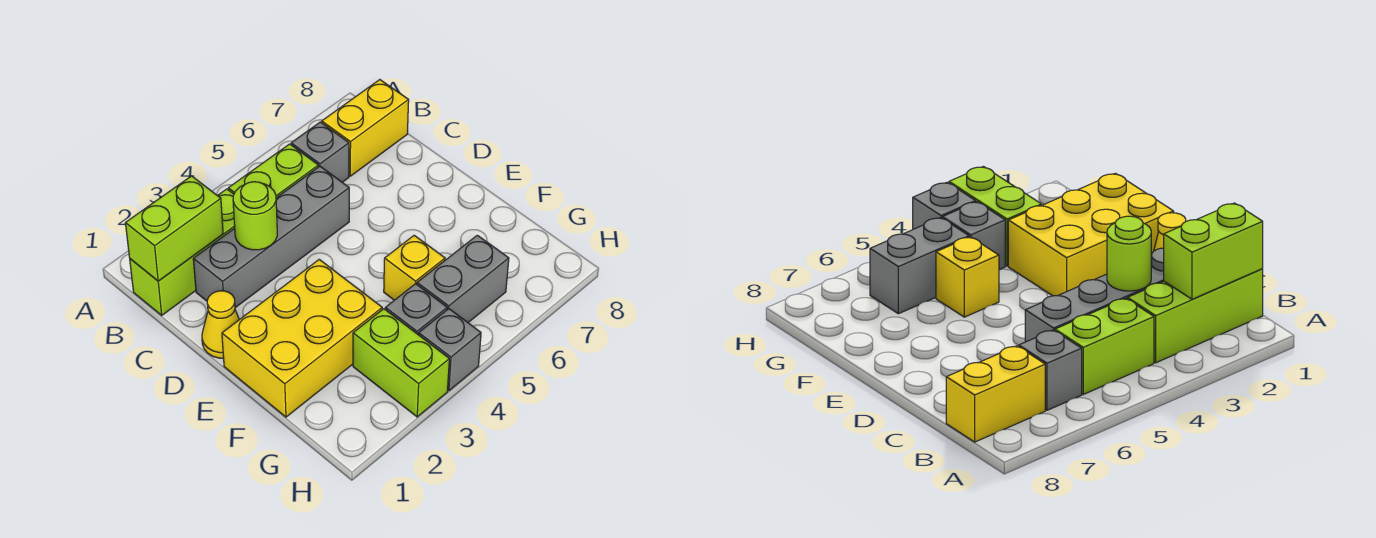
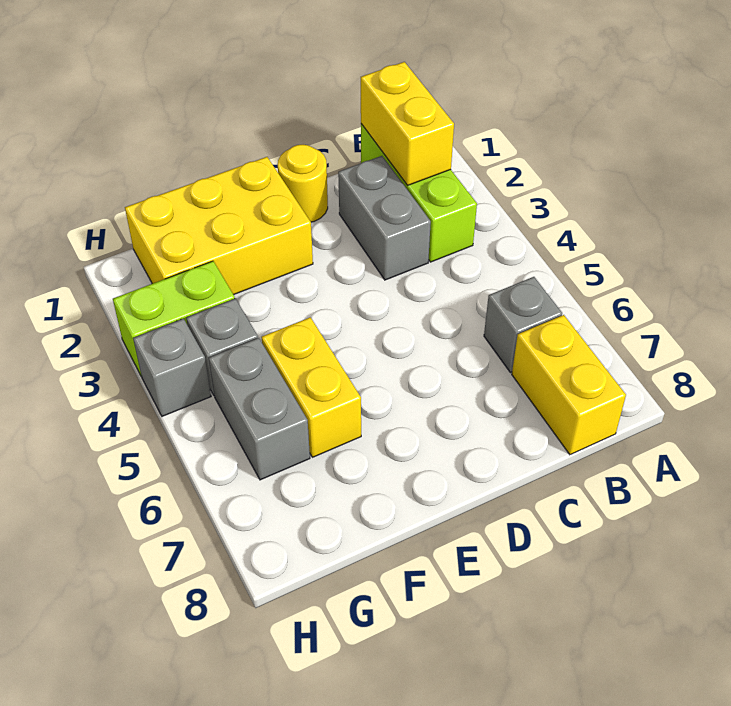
lime 1x2 brick [125,176,223,281] -> yellow 1x2 brick [361,62,454,185]
lime 1x2 brick [228,144,318,198] -> none
grey 1x4 brick [193,166,349,308] -> grey 1x2 brick [338,156,431,280]
lime 1x1 round brick [233,182,277,250] -> none
yellow 1x1 cone [202,291,239,358] -> yellow 1x1 round brick [278,145,328,222]
yellow 2x3 brick [222,260,382,417] -> yellow 2x3 brick turned to [125,157,313,295]
yellow 1x1 brick [384,235,445,300] -> yellow 1x2 brick [261,317,361,457]

